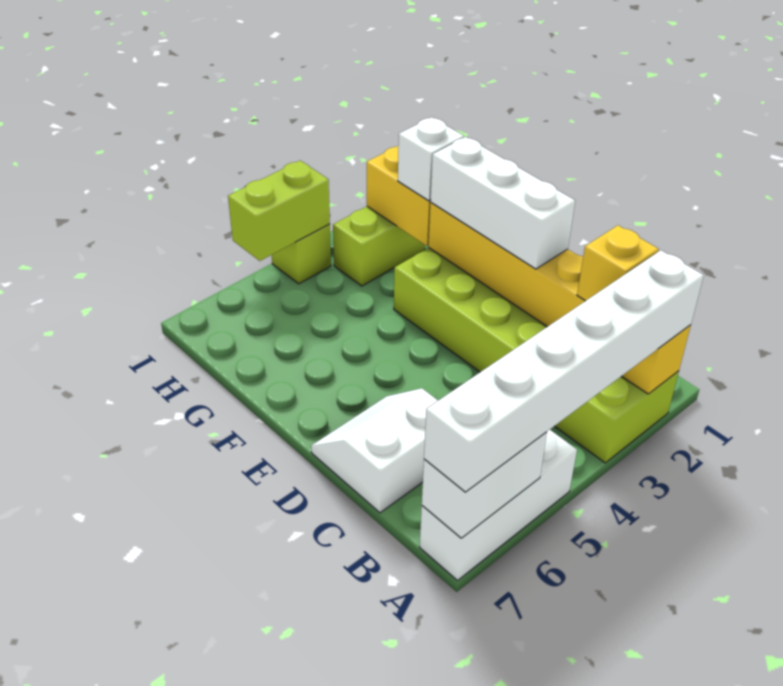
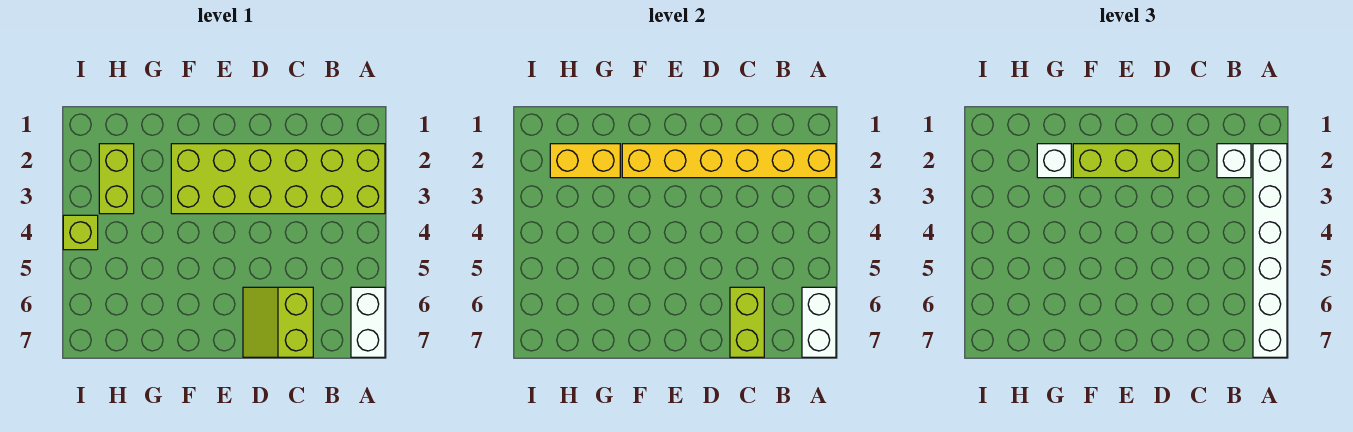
white 1x3 brick [420,430,577,580] -> white 1x2 brick [351,287,385,357]
yellow 1x1 brick [577,225,659,301] -> white 1x1 brick [1217,144,1251,178]
white 2x2 slope [311,388,438,513] -> lime 2x2 slope [243,287,313,357]
white 1x3 brick [430,137,575,269] -> lime 1x3 brick [1073,144,1179,178]
lime 1x2 brick [228,161,330,261] -> lime 1x2 brick moved to [730,287,764,357]

